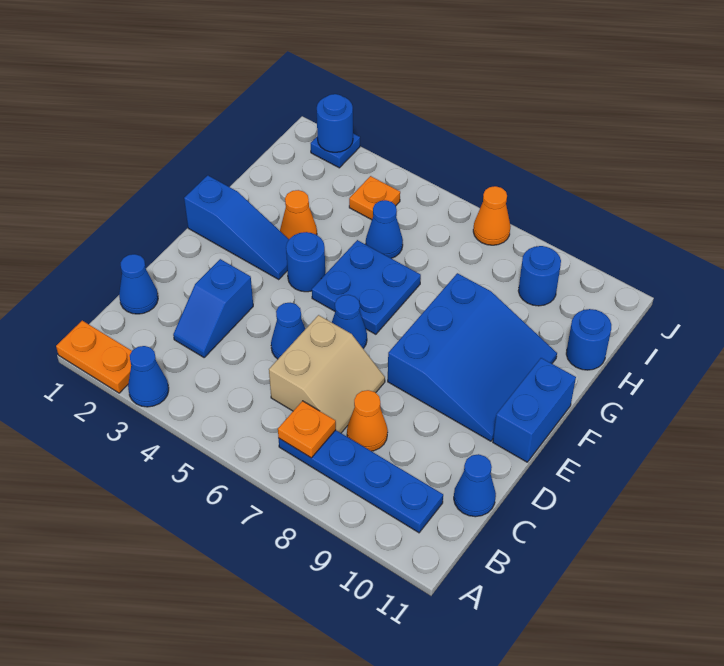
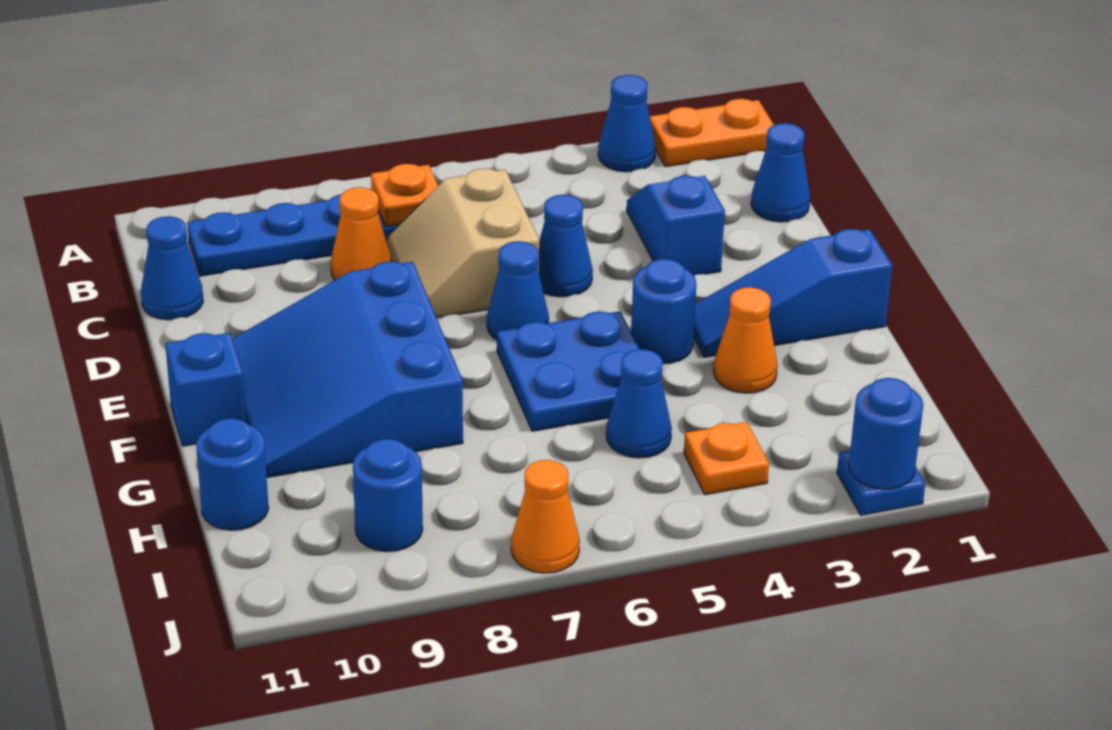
blue 1x2 brick [493,358,576,462] -> blue 1x1 brick [165,333,246,446]

